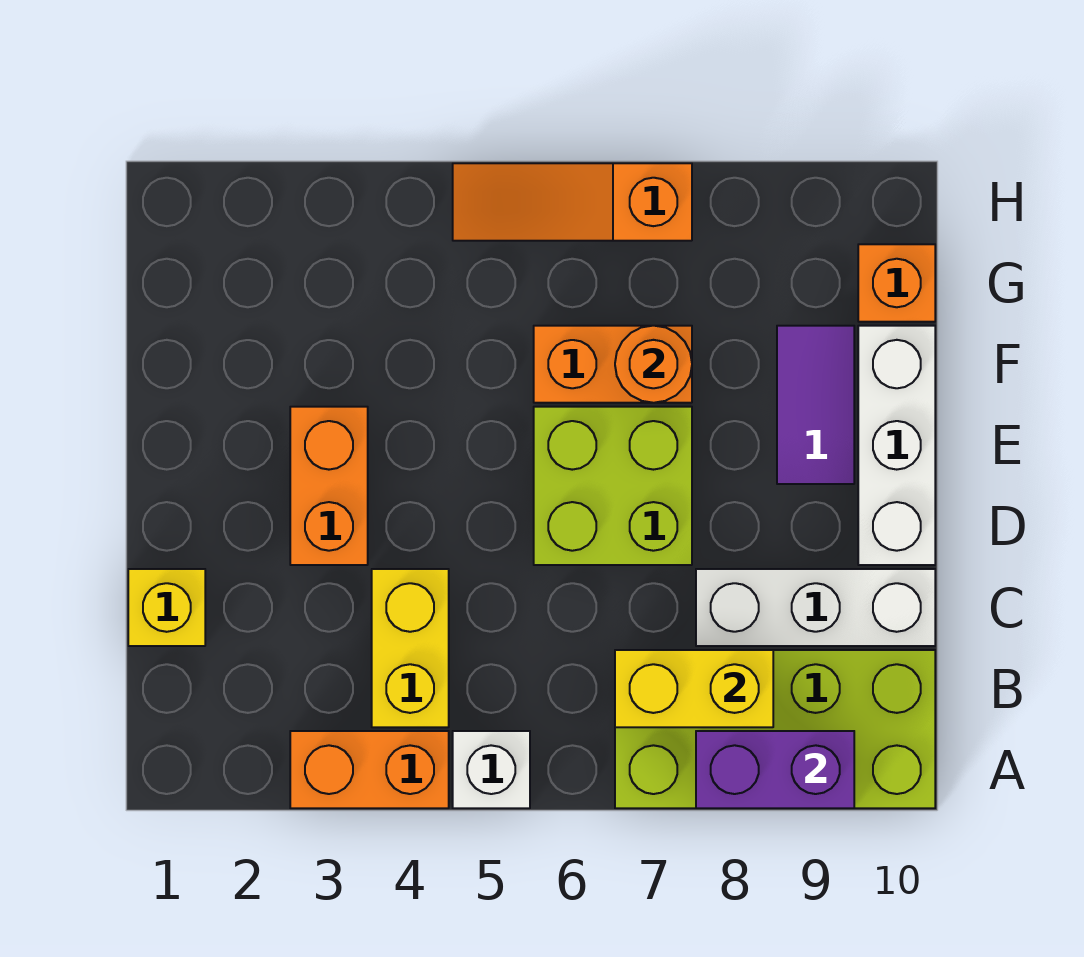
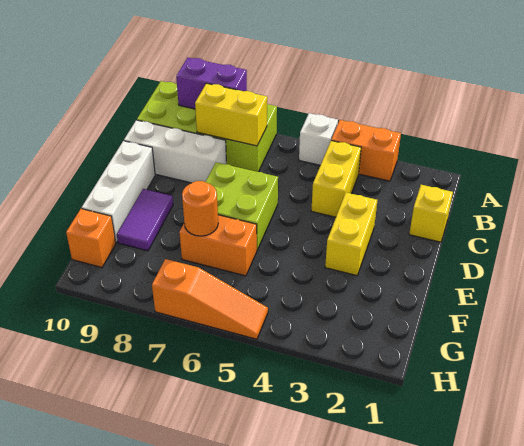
orange 1x2 brick [290,407,368,565] -> yellow 1x2 brick [325,193,377,276]

